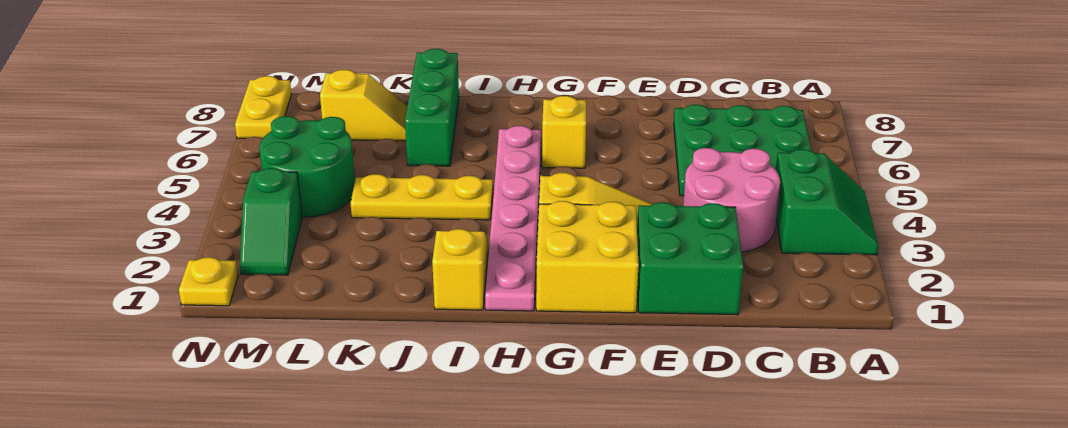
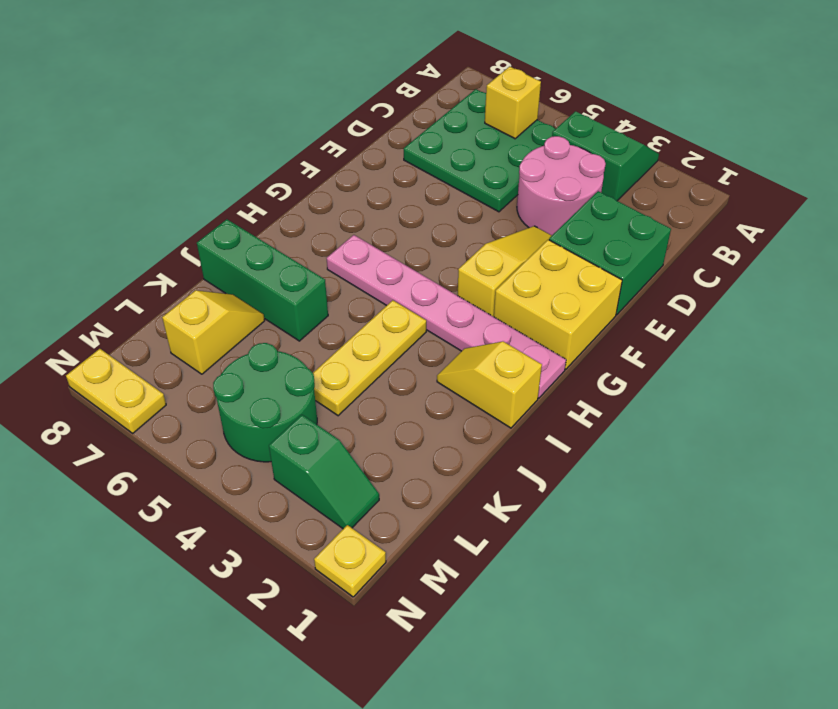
yellow 1x1 brick [542,96,586,168] -> yellow 1x1 brick moved to [485,66,541,139]

